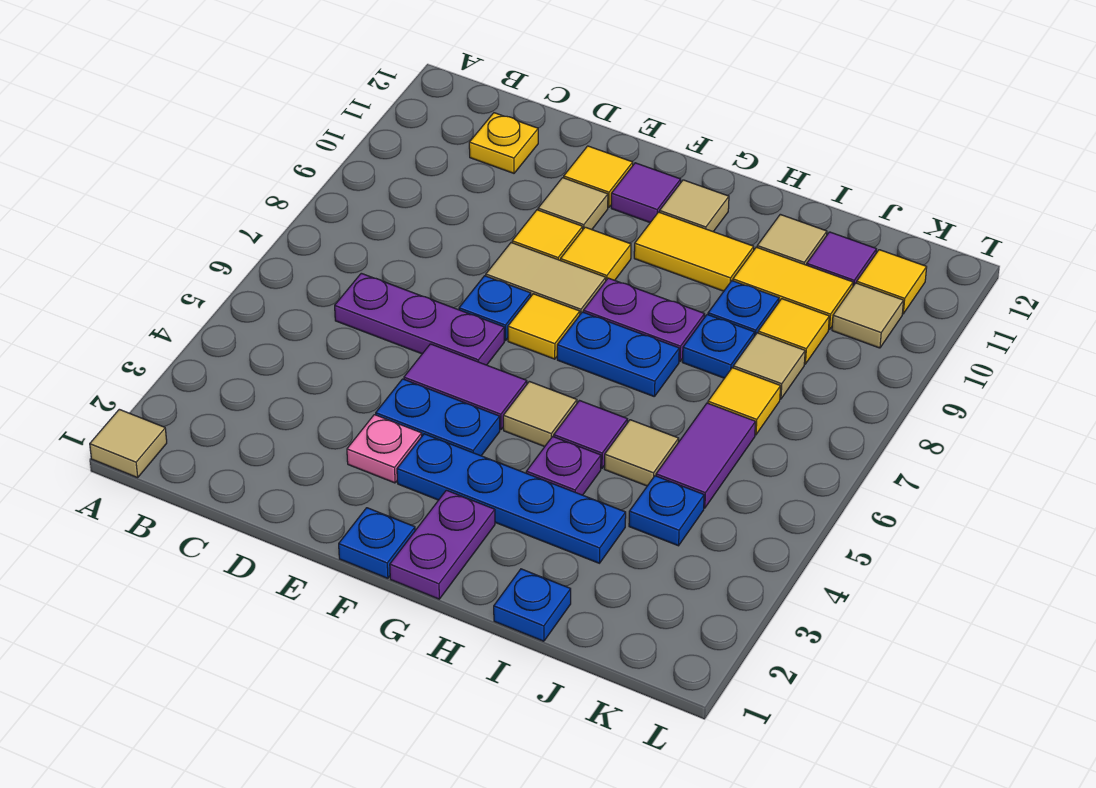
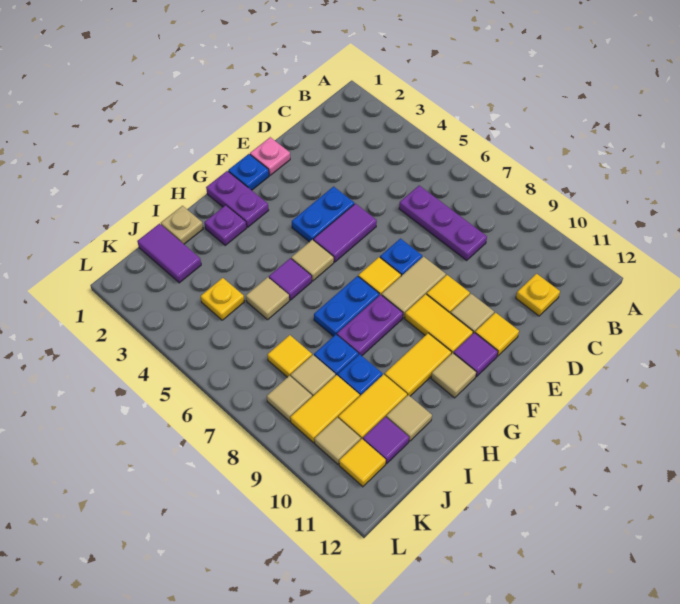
tan 1x1 tile [90,409,167,478] -> tan 1x1 tile moved to [267,376,312,421]
purple 1x3 plate [335,273,504,365] -> purple 1x3 plate turned to [399,186,487,260]
pink 1x1 plate [347,415,422,483] -> pink 1x1 plate moved to [250,137,290,175]
blue 1x4 plate [397,434,626,563] -> none
yellow 1x1 tile [561,227,631,280] -> yellow 1x2 tile [405,294,473,354]
purple 1x1 plate [526,436,601,495] -> purple 1x1 plate moved to [204,205,247,245]
blue 1x1 plate [494,569,571,641] -> tan 1x1 plate [161,206,203,244]
blue 1x1 plate [629,476,704,546] -> yellow 1x1 plate [201,278,244,320]
purple 1x2 tile [656,403,756,508] -> purple 1x2 tile moved to [137,224,201,283]
yellow 1x1 tile [758,299,829,364] -> yellow 1x2 tile [290,375,360,443]

